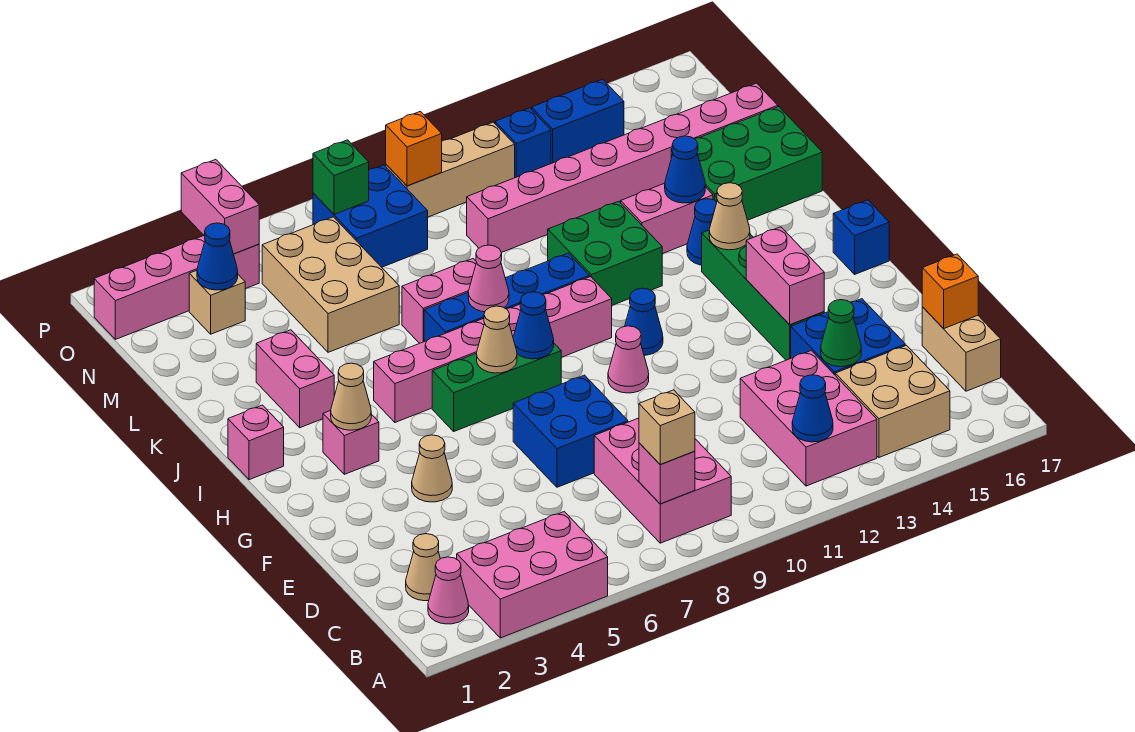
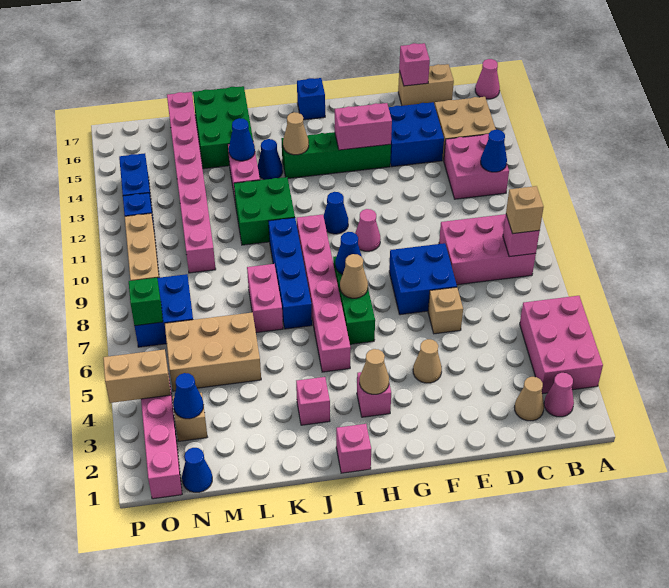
pink 2x3 brick [740,351,877,486] -> pink 2x2 brick [444,134,509,199]
green 1x1 cone [821,300,861,367] -> none
orange 1x1 brick [922,254,978,329] -> pink 1x1 brick [399,43,430,86]
none -> tan 1x1 brick [428,287,463,334]
pink 1x2 brick [256,330,334,428] -> pink 1x1 brick [296,377,330,425]
pink 1x1 cone [468,245,509,312] -> pink 1x1 cone moved to [475,59,500,99]
none -> blue 1x1 cone [182,448,212,492]
pink 1x2 brick [181,159,259,254] -> tan 1x2 brick [103,349,171,403]
orange 1x1 brick [386,111,442,186] -> none

